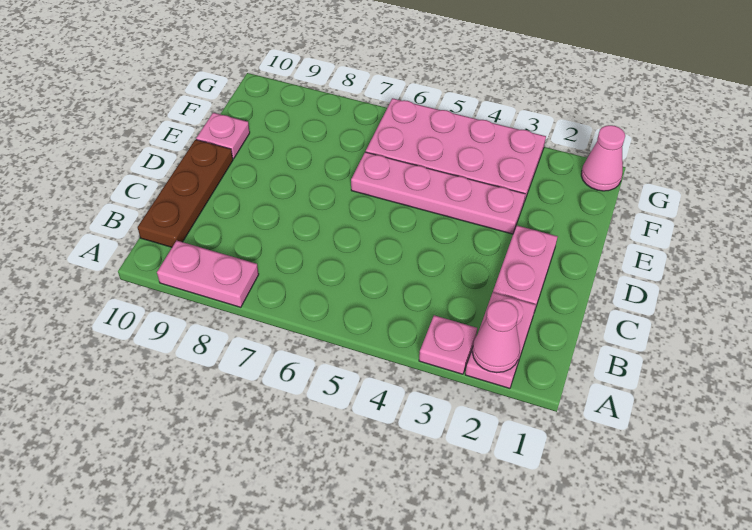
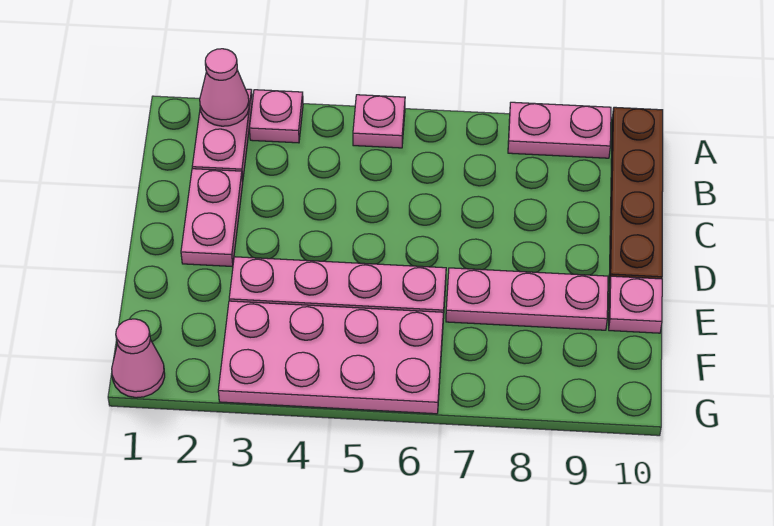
none -> pink 1x1 plate [353,95,405,148]
brown 1x3 plate [138,140,233,247] -> brown 1x4 plate [609,107,663,286]
none -> pink 1x3 plate [446,268,608,330]

